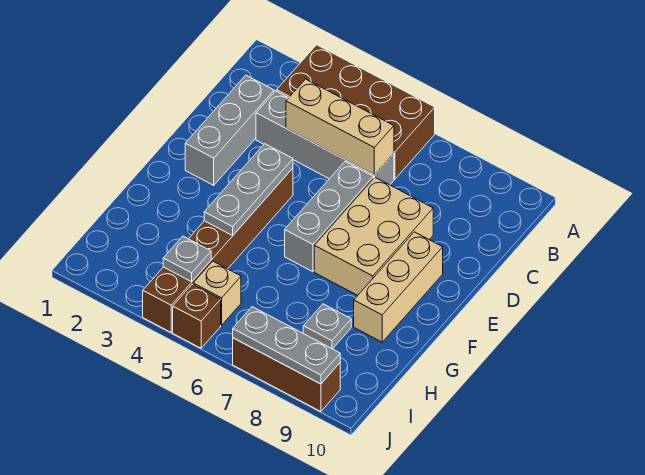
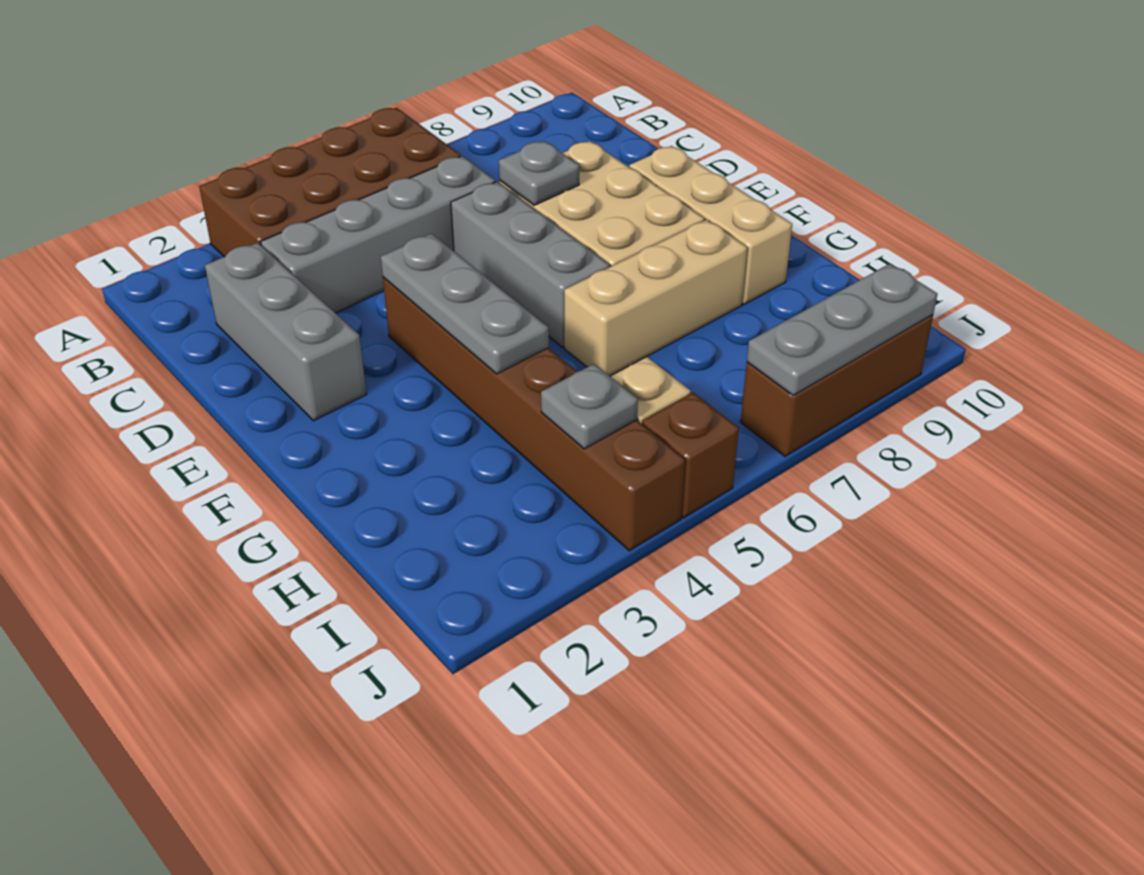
tan 1x3 brick [286,79,394,175] -> tan 1x3 brick moved to [564,220,747,376]
grey 1x1 plate [303,304,351,349] -> grey 1x1 plate moved to [499,141,580,205]

